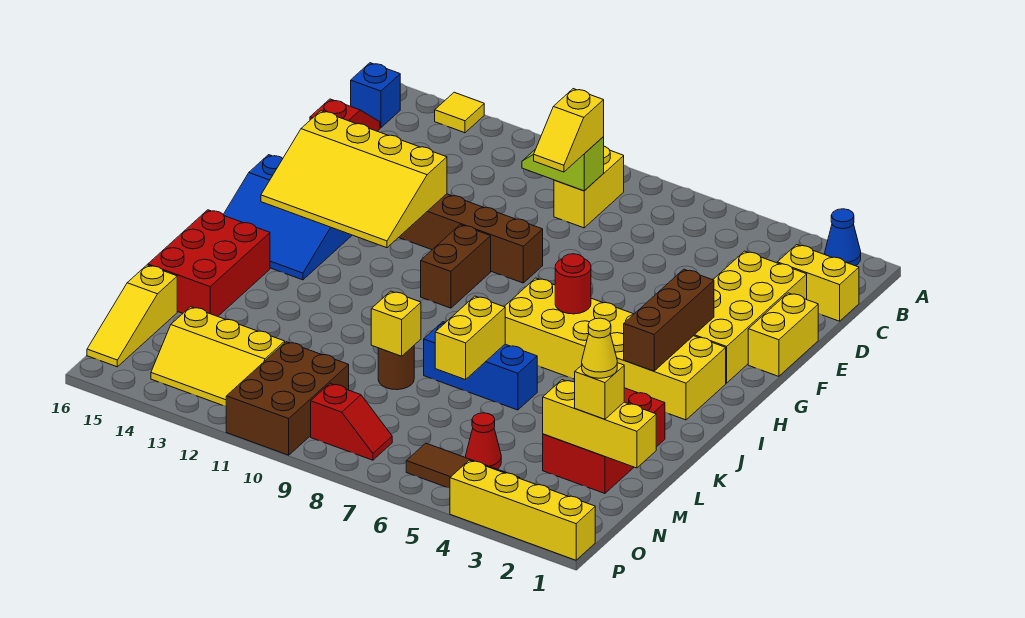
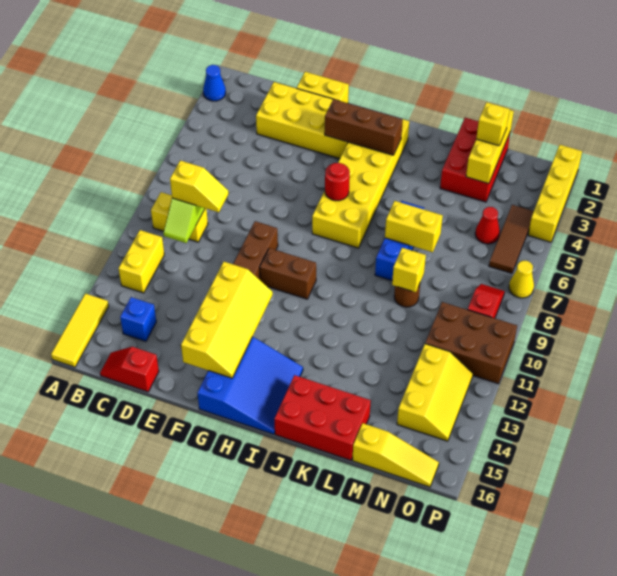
yellow 1x1 tile [435,92,484,133] -> yellow 1x3 tile [51,293,109,367]
blue 1x1 brick [351,63,400,128] -> blue 1x1 brick moved to [120,297,156,341]
yellow 1x2 brick [777,245,859,321] -> yellow 1x2 brick moved to [119,230,164,293]
yellow 3x4 slope [261,111,447,248] -> yellow 2x4 slope [181,262,273,378]
red 2x3 brick [543,388,665,493] -> red 2x3 brick turned to [440,118,511,202]
yellow 1x1 cone [582,318,617,378] -> yellow 1x1 cone moved to [509,261,534,298]

